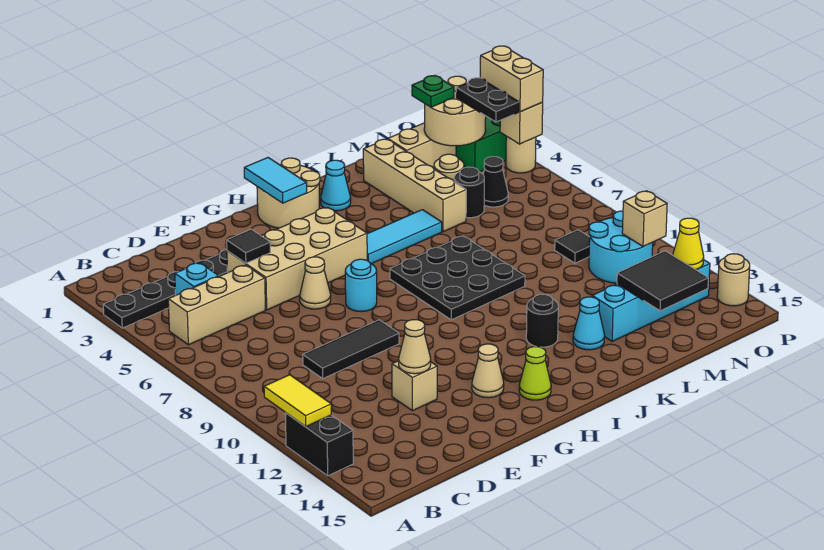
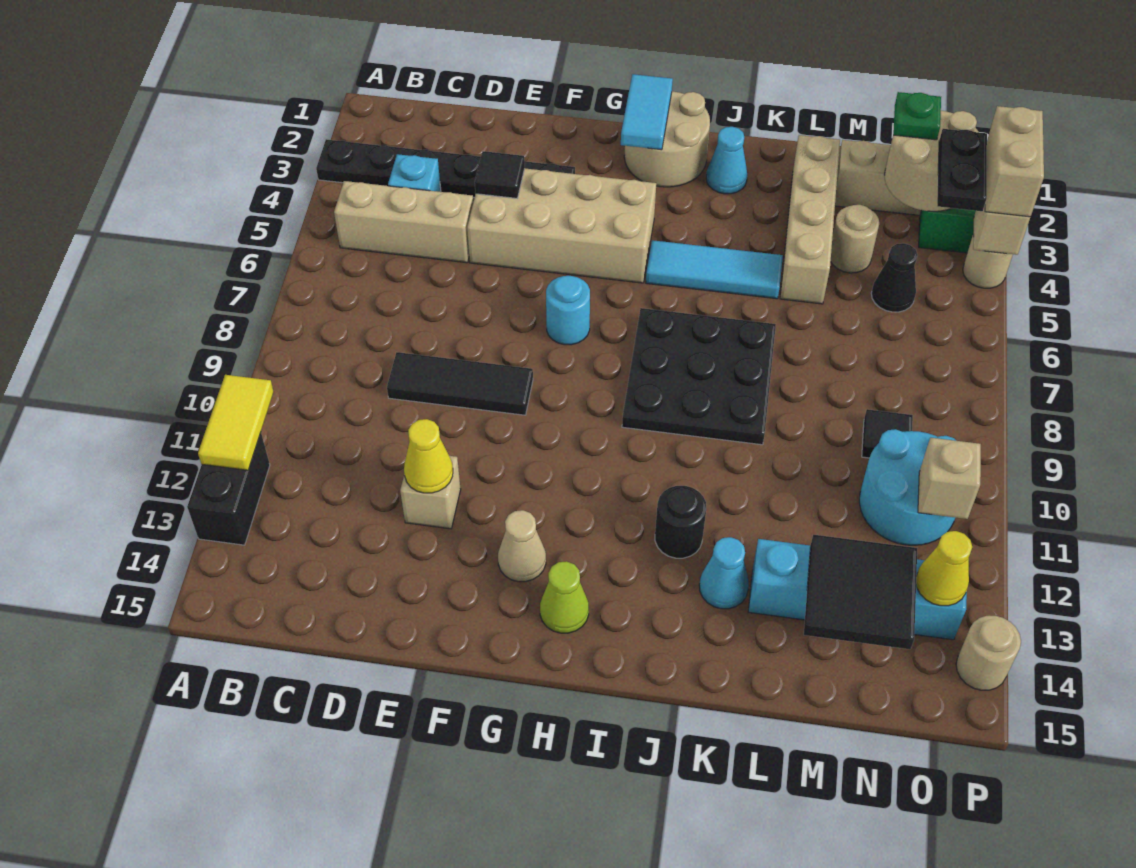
tan 1x1 cone [399,320,431,374] -> yellow 1x1 cone [404,419,453,493]
tan 1x1 cone [300,257,331,309] -> none
black 1x1 round brick [454,167,484,218] -> none

